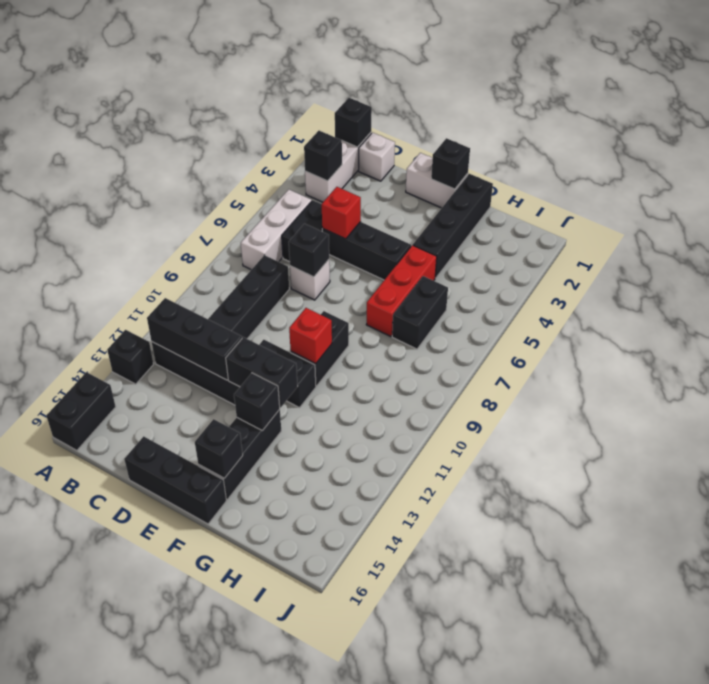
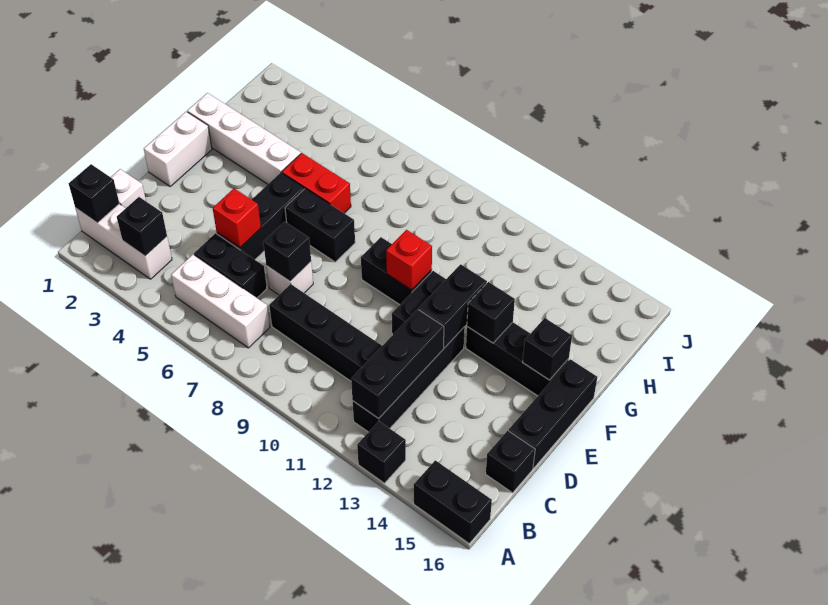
black 1x1 brick [431,138,470,189] -> black 1x1 brick moved to [486,431,535,493]
black 1x4 brick [413,174,493,278] -> white 1x4 brick [187,93,301,184]
red 1x3 brick [366,245,437,337] -> red 1x2 brick [282,153,351,213]
black 1x2 brick [392,276,448,349] -> black 1x2 brick moved to [285,188,355,262]

